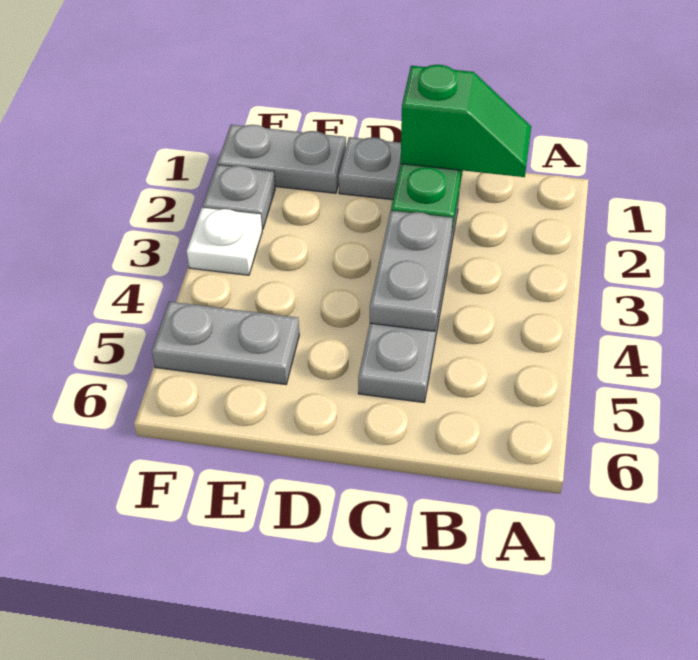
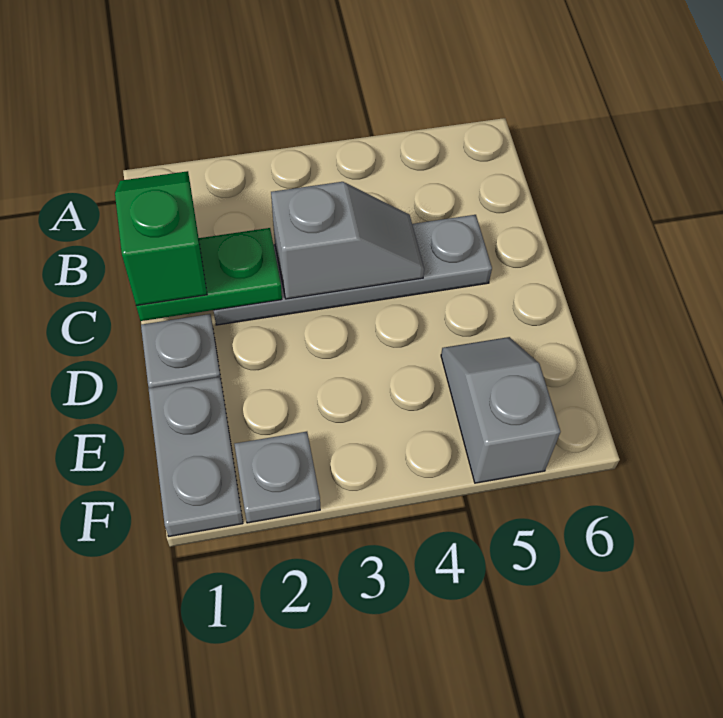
grey 1x2 plate [370,211,453,331] -> grey 1x2 slope [271,182,424,299]
grey 1x2 plate [152,302,299,385] -> grey 1x2 slope [441,337,560,483]
white 1x1 plate [187,208,262,275] -> none

